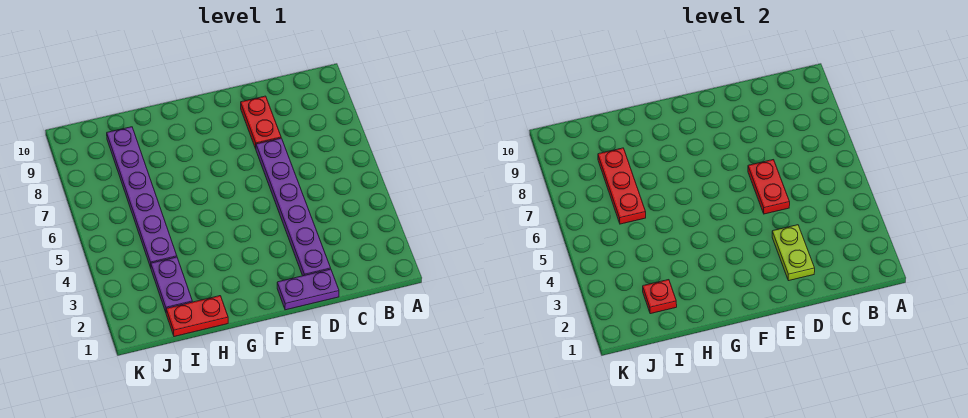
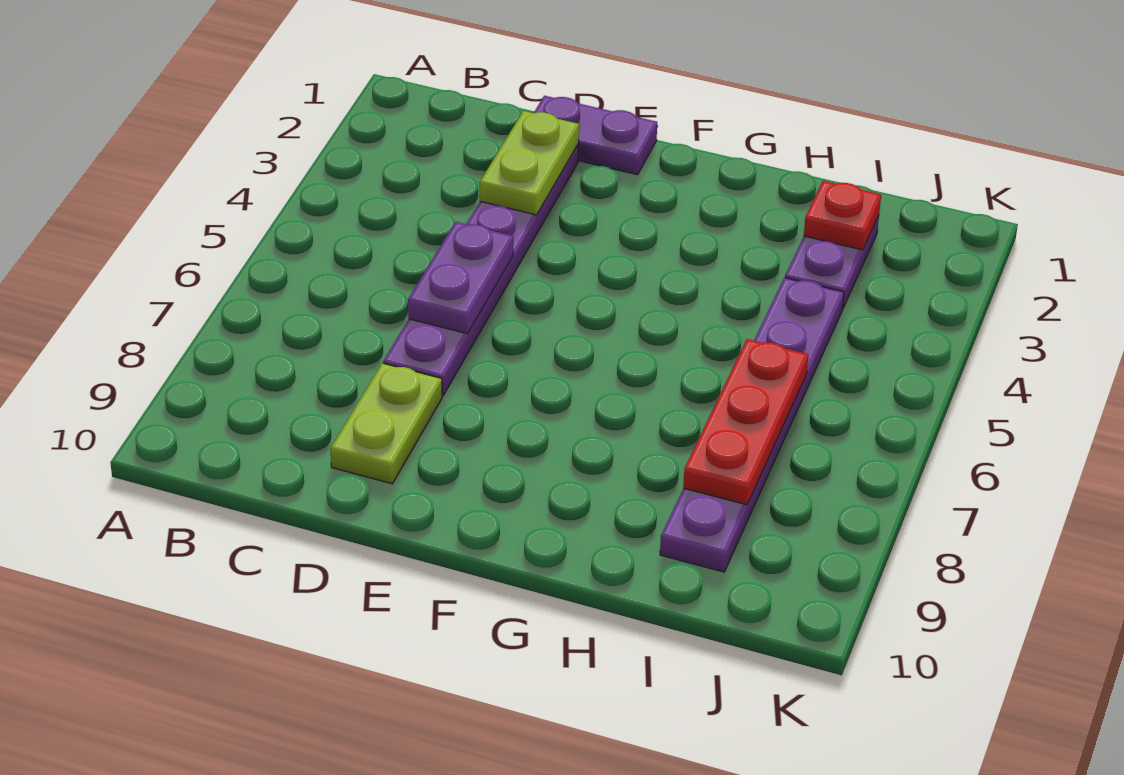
red 1x2 plate [748,160,790,214] -> purple 1x2 plate [408,222,513,334]
red 1x2 plate [241,96,281,149] -> lime 1x2 plate [330,363,442,484]
red 1x2 plate [166,296,228,337] -> none

